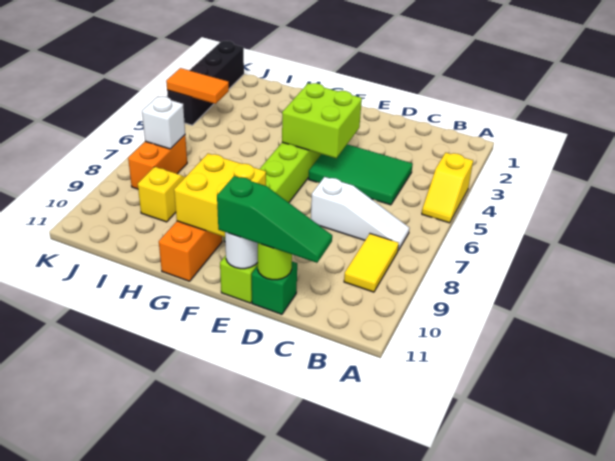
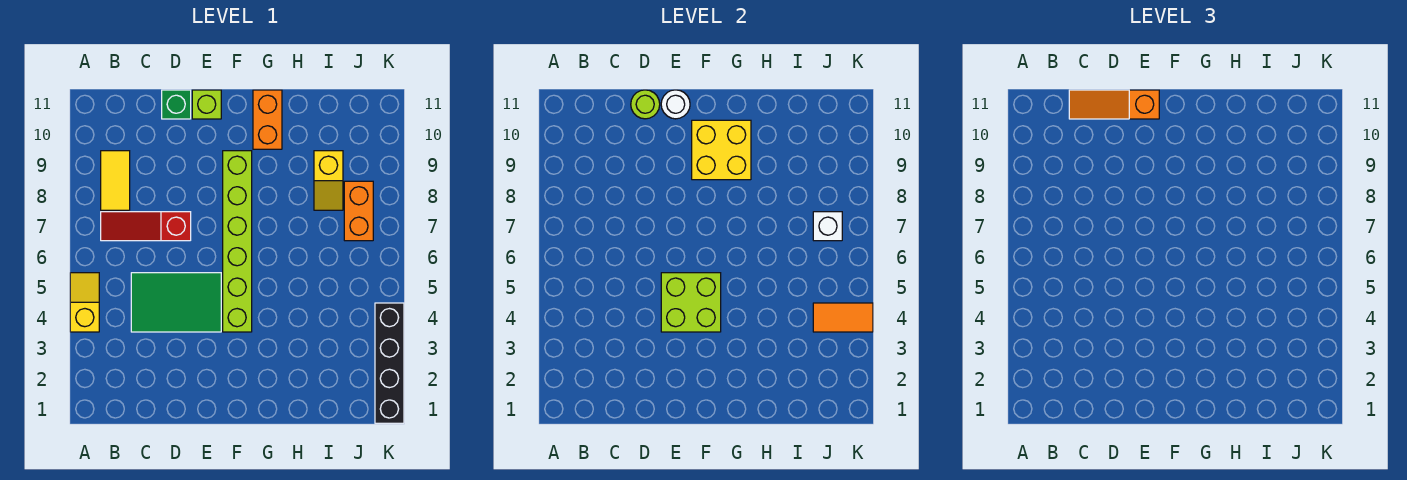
white 1x3 slope [311,177,410,250] -> red 1x3 slope [101,212,191,241]
green 1x3 slope [217,176,332,263] -> orange 1x3 slope [1069,90,1159,119]

